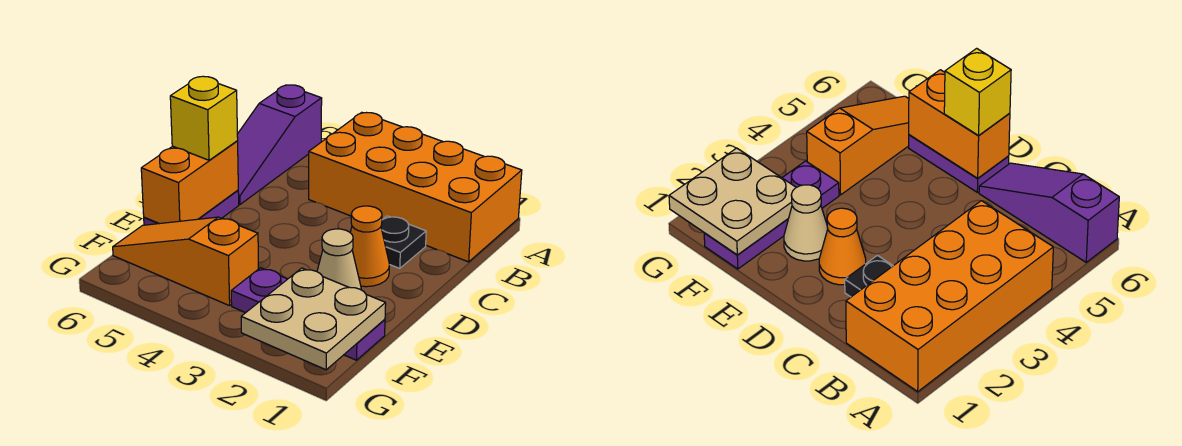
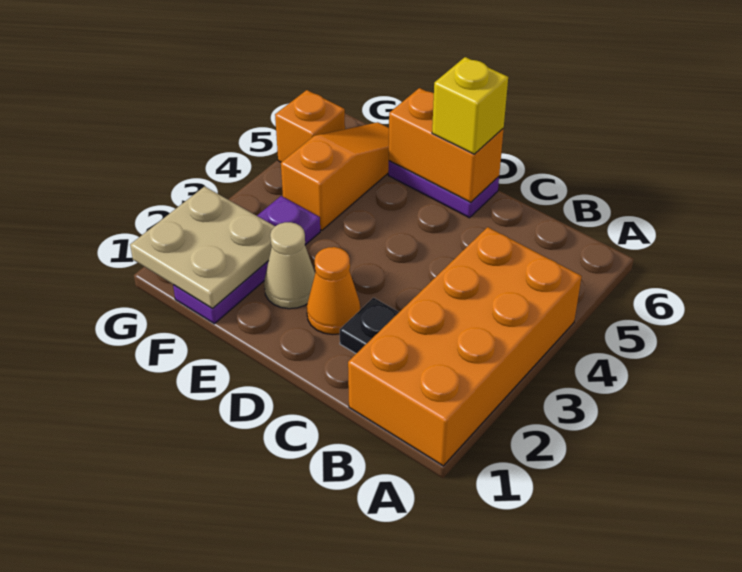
purple 1x3 slope [237,85,322,205] -> none
none -> orange 1x1 brick [275,90,345,162]

